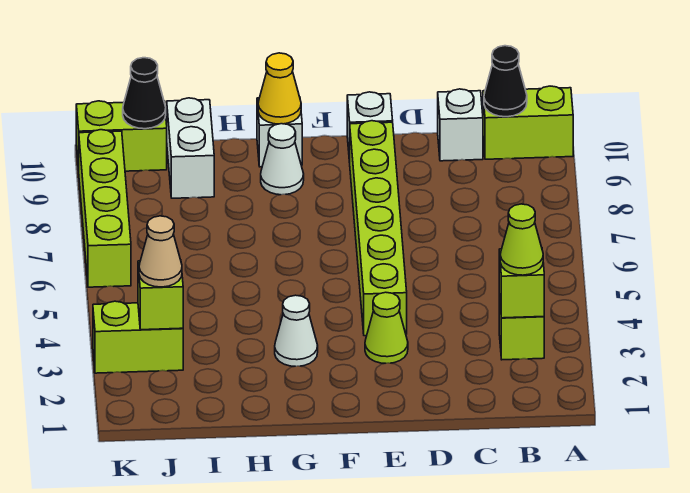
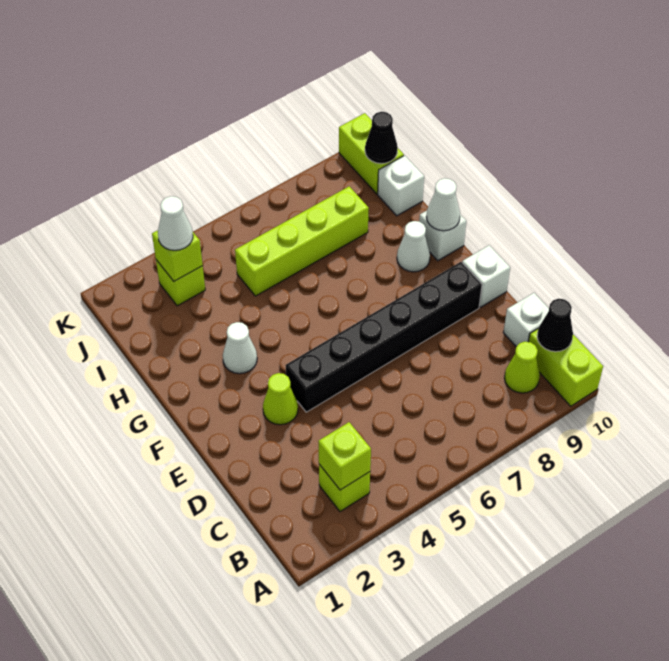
lime 1x1 cone [500,204,543,275] -> lime 1x1 cone moved to [505,342,540,393]
lime 1x6 brick [350,121,407,336] -> black 1x6 brick [286,262,482,412]
yellow 1x1 cone [258,53,301,124] -> white 1x1 cone [426,178,460,231]
white 1x2 brick [167,98,214,198] -> white 1x1 brick [378,156,424,216]
lime 1x2 brick [93,301,183,373] -> lime 1x1 brick [156,260,205,306]
tan 1x1 cone [139,216,182,287] -> white 1x1 cone [158,196,193,250]
lime 1x4 brick [79,130,131,287] -> lime 1x4 brick moved to [235,186,369,296]

